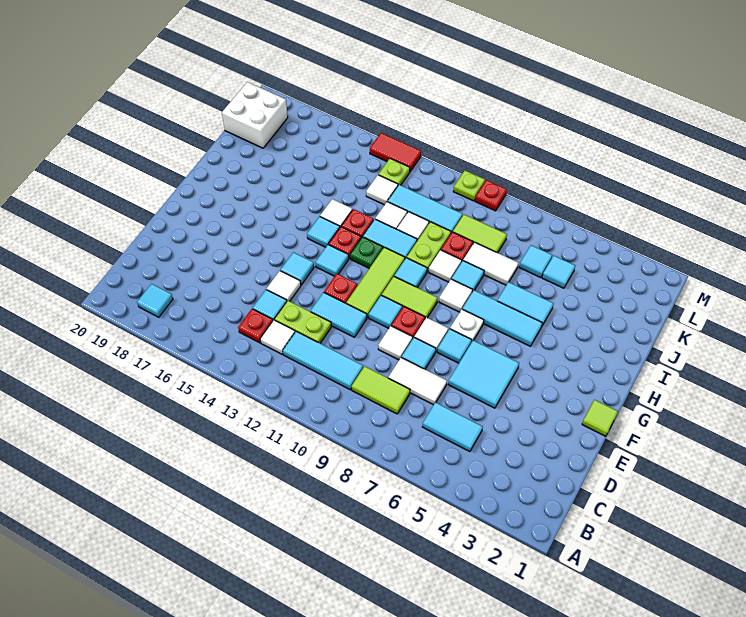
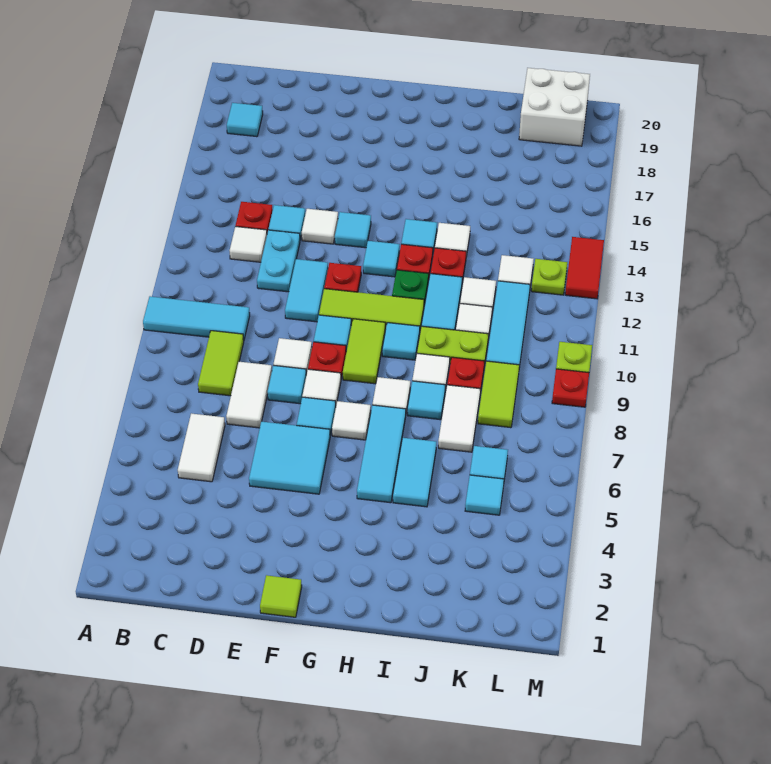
cyan 1x2 tile [422,402,483,452] -> white 1x2 tile [178,413,225,482]
cyan 1x3 tile [283,331,363,390] -> cyan 1x3 tile turned to [143,296,250,340]
lime 1x2 plate [275,301,331,343] -> cyan 1x2 plate [257,230,300,292]
white 1x1 plate [450,309,484,341] -> white 1x1 tile [332,401,371,440]

